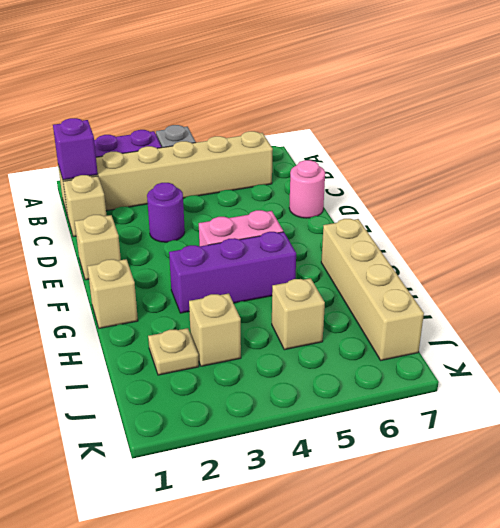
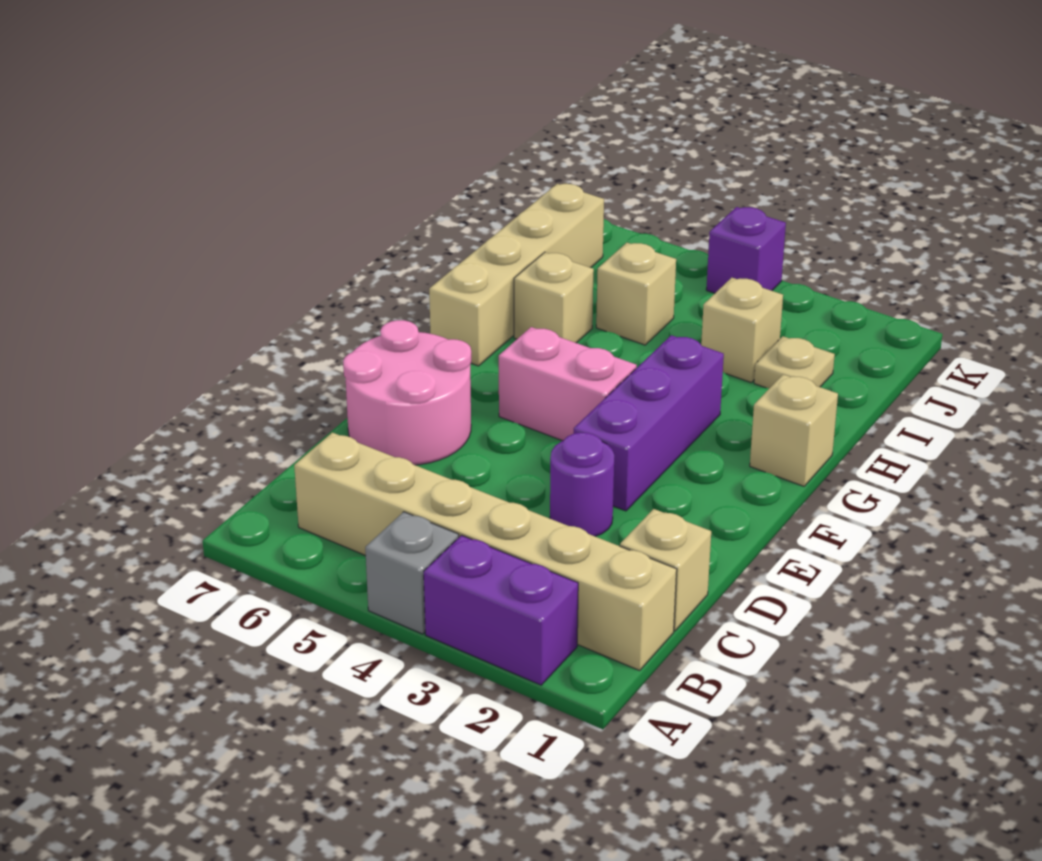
purple 1x1 brick [53,118,98,180] -> purple 1x1 brick moved to [706,207,786,293]
pink 1x1 round brick [289,160,325,218] -> pink 2x2 round brick [343,320,471,465]
tan 1x1 brick [75,215,121,280] -> tan 1x1 brick moved to [514,252,594,343]
purple 1x3 brick [169,232,296,313] -> purple 1x3 brick turned to [574,335,724,511]

